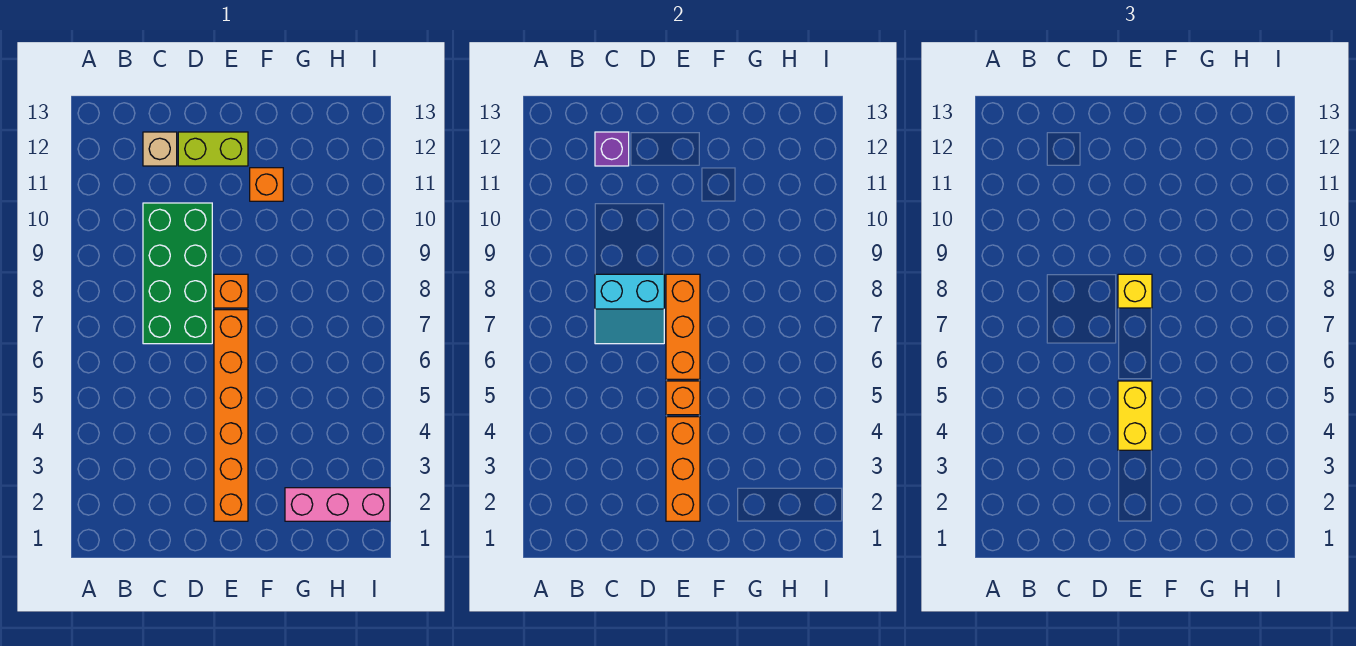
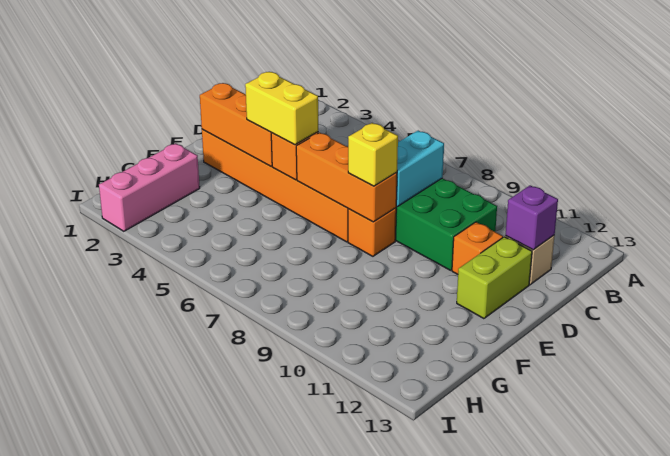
orange 1x1 brick [250,168,283,201] -> orange 1x1 brick moved to [452,222,503,274]

